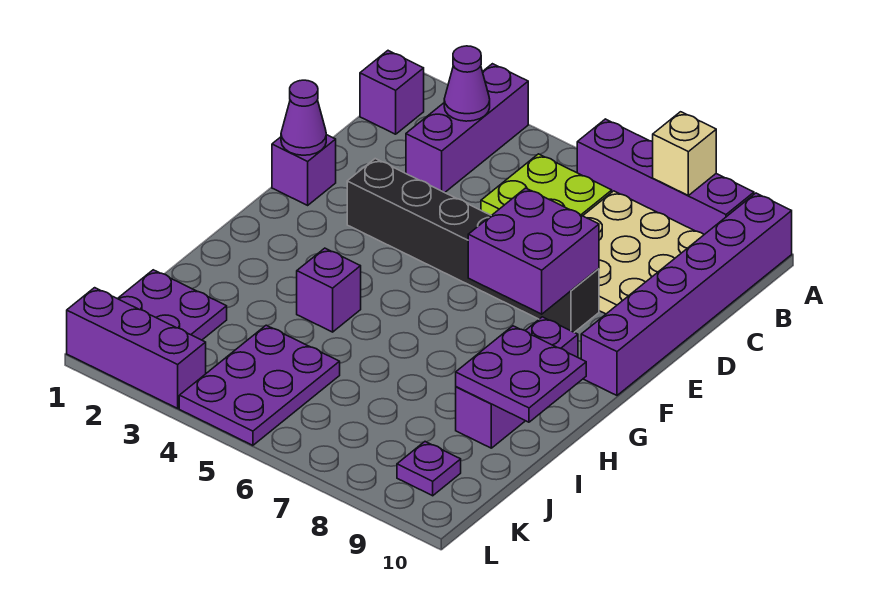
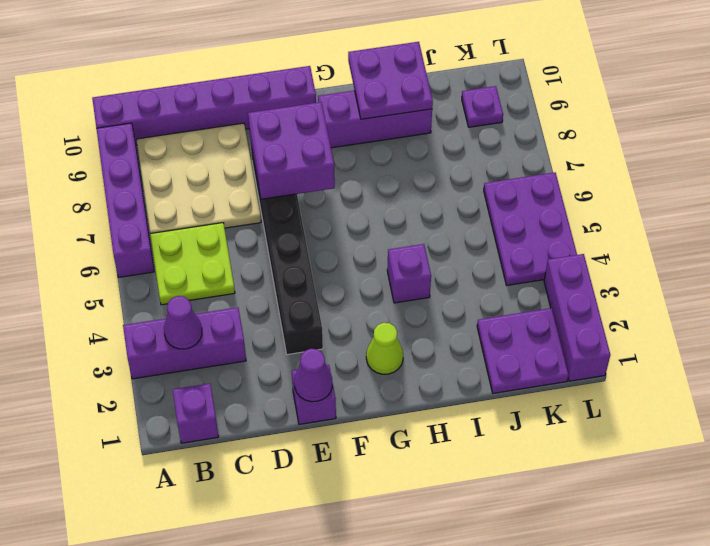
tan 1x1 brick [653,112,716,195] -> none
none -> lime 1x1 cone [366,323,403,374]
purple 2x3 plate [179,325,340,445] -> purple 2x3 plate turned to [484,173,577,285]

